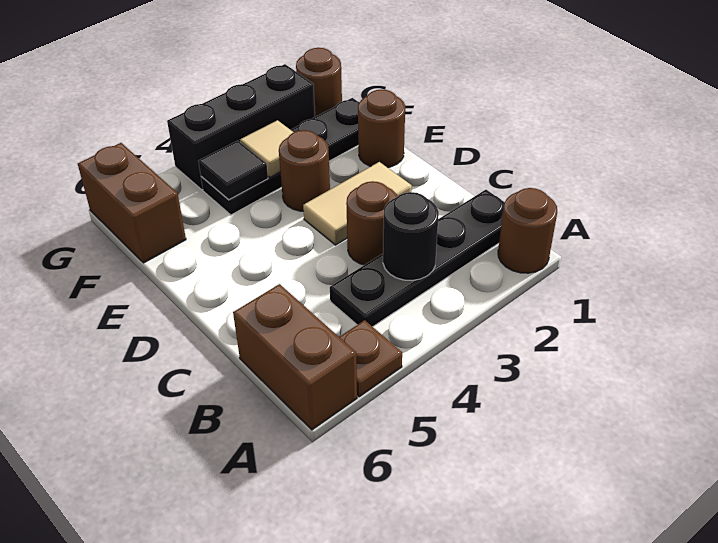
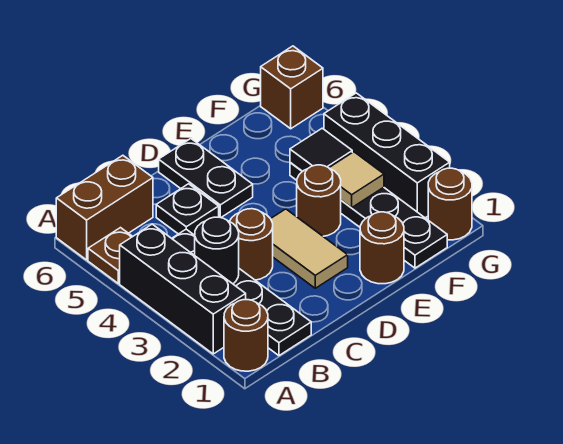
none -> black 1x3 brick [120,224,246,354]
none -> black 1x1 plate [156,184,219,235]
none -> black 1x2 plate [159,139,253,218]
brown 1x2 brick [78,143,186,263] -> brown 1x1 brick [261,46,323,129]

